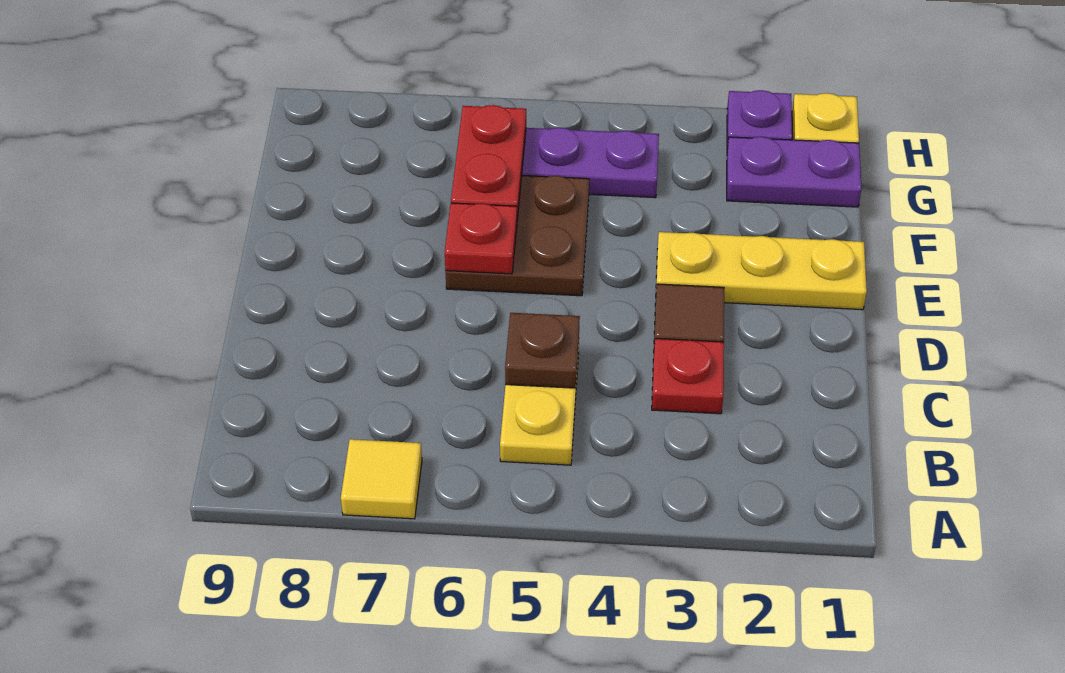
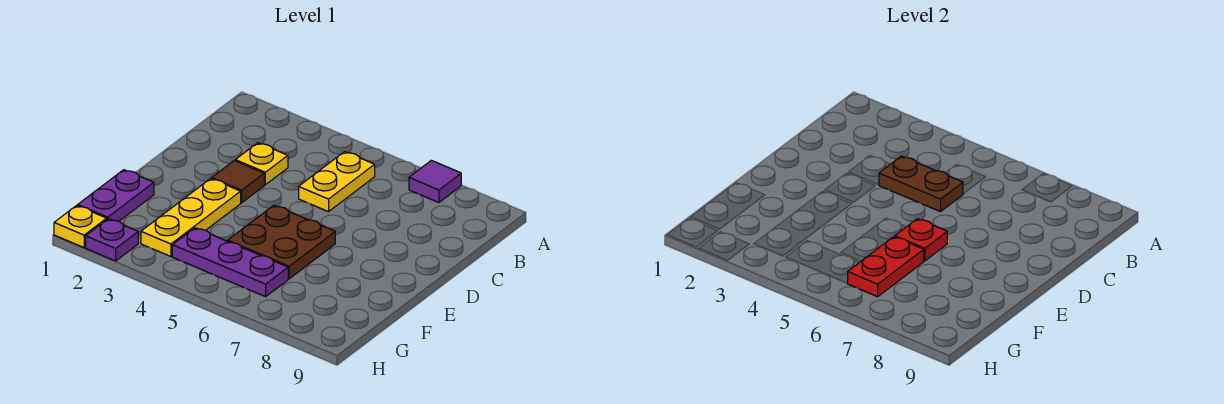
yellow 1x1 tile [341,439,422,519] -> purple 1x1 tile [409,160,461,203]
red 1x1 plate [652,339,724,414] -> yellow 1x1 plate [235,143,288,185]
brown 1x1 plate [505,313,580,388] -> brown 1x2 plate [879,156,963,212]
yellow 1x3 plate [656,232,867,310] -> yellow 1x3 plate turned to [141,179,241,256]
purple 1x2 plate [727,137,862,207] -> purple 1x2 plate turned to [78,170,154,221]

